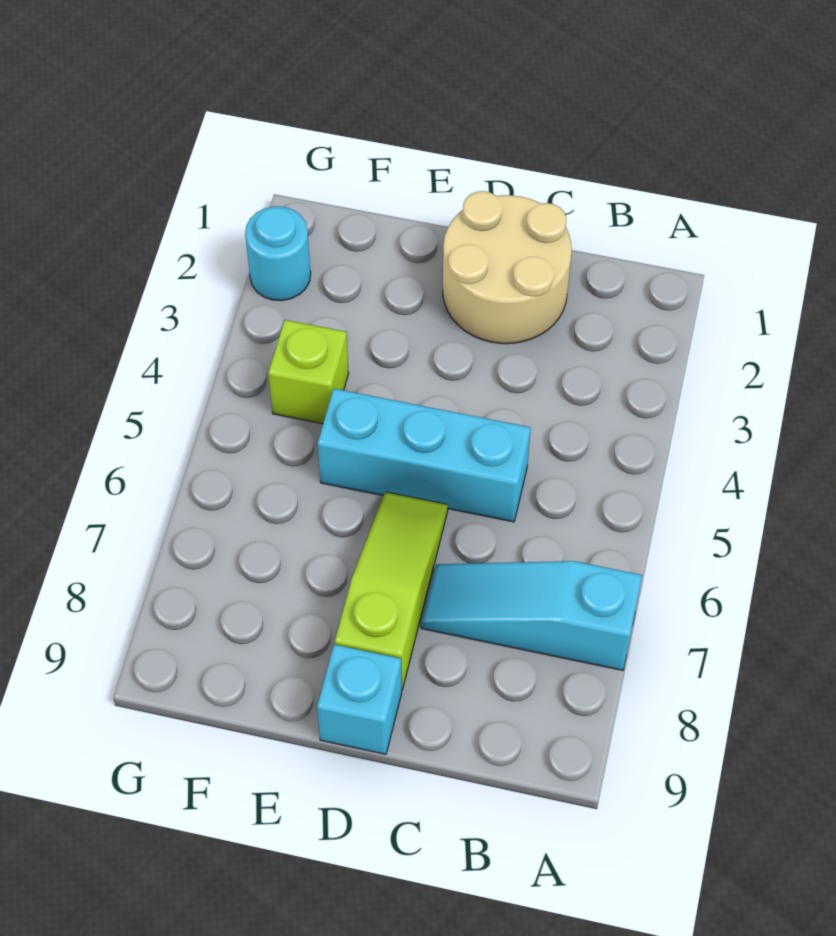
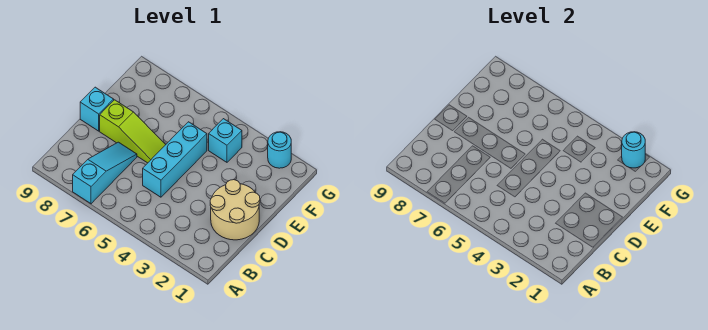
lime 1x1 brick [268,320,349,424] -> cyan 1x1 brick [209,119,242,162]
none -> cyan 1x1 round brick [622,132,645,168]

